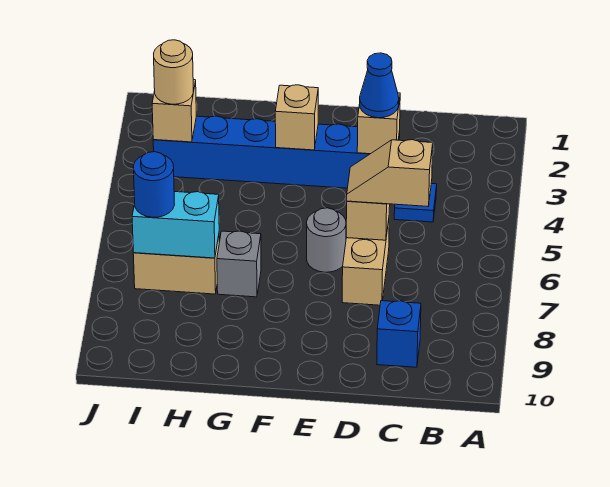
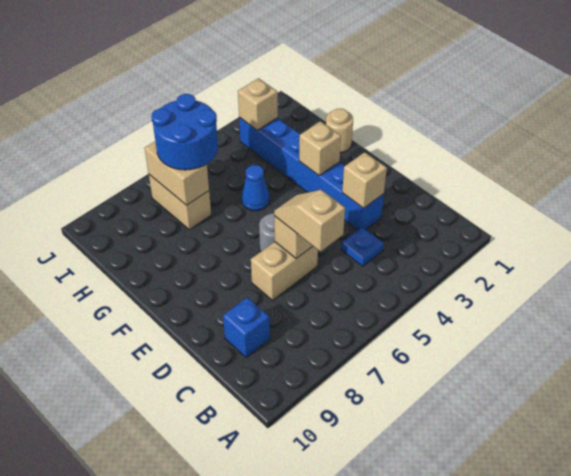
blue 1x1 cone [360,53,399,118] -> blue 1x1 cone moved to [241,165,270,211]
grey 1x1 brick [217,231,261,297] -> none
cyan 1x2 brick [132,192,219,258] -> tan 1x2 brick [145,142,209,205]
tan 1x1 round brick [154,40,193,104] -> tan 1x1 round brick moved to [326,109,353,153]
blue 1x1 round brick [133,152,175,217] -> blue 2x2 round brick [151,94,218,170]

